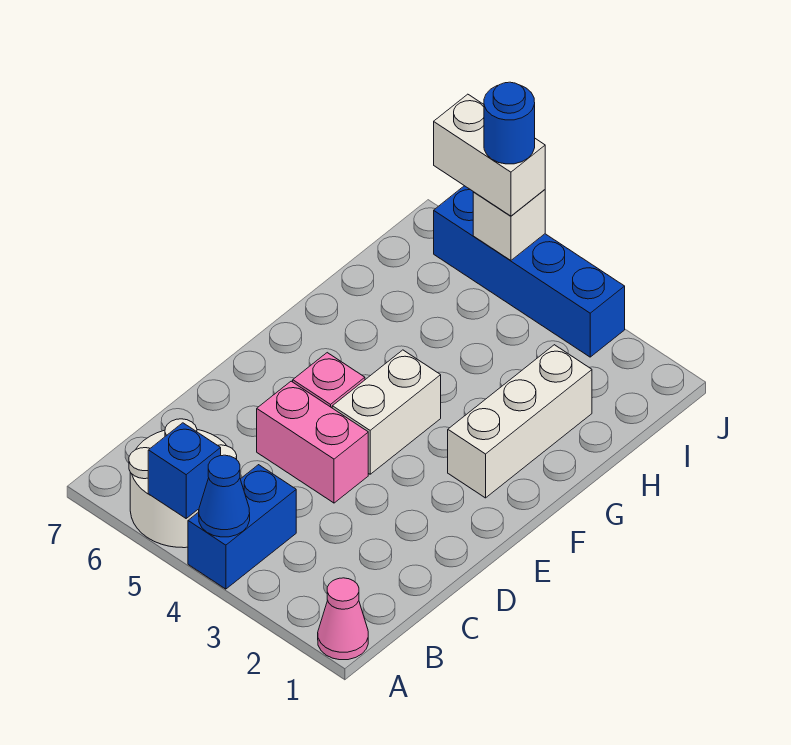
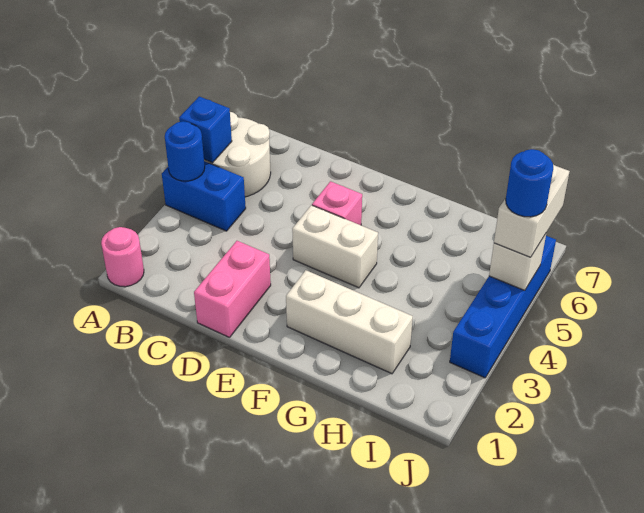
pink 1x1 cone [318,578,368,660] -> pink 1x1 round brick [101,227,144,287]
blue 1x1 cone [199,455,250,537] -> blue 1x1 round brick [165,121,205,181]
pink 1x2 brick [257,381,368,503] -> pink 1x2 brick moved to [194,241,271,337]

